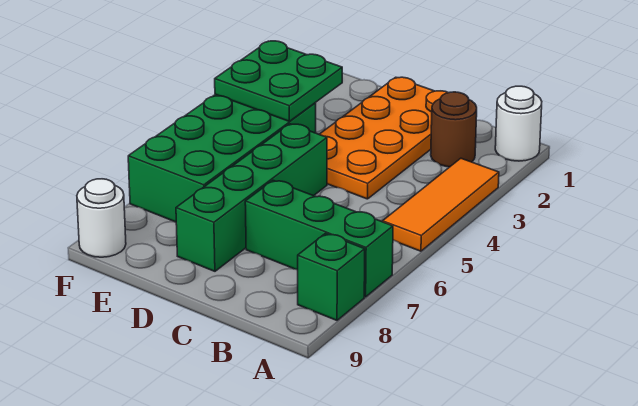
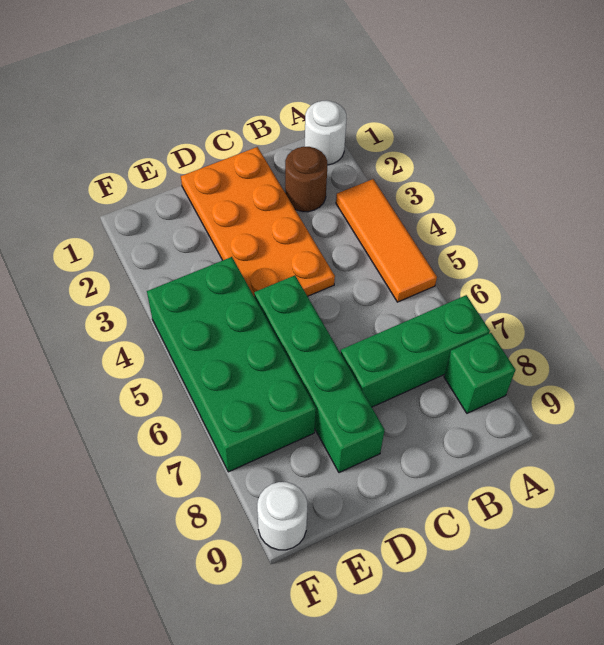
green 2x2 plate [215,41,342,121] -> none

